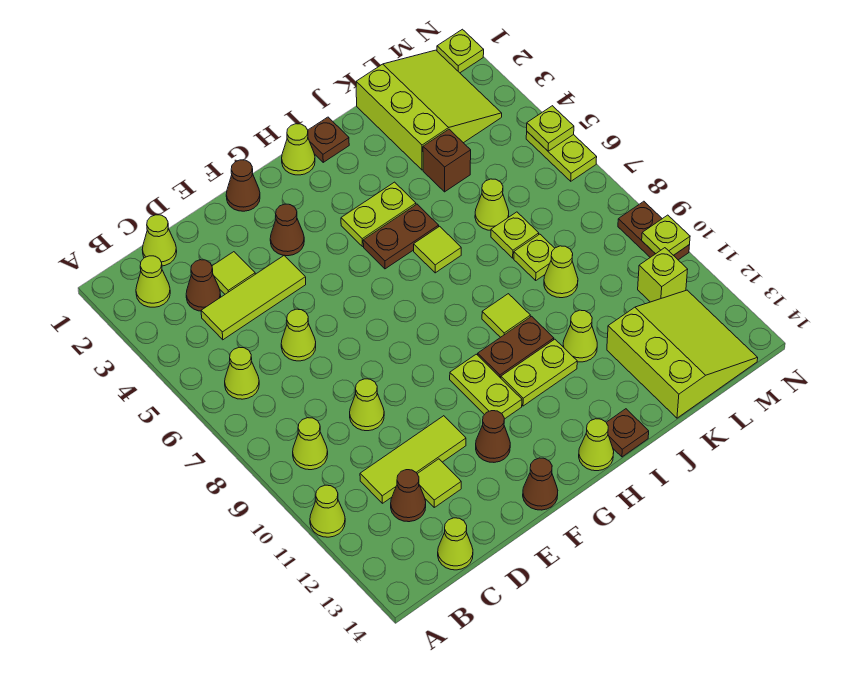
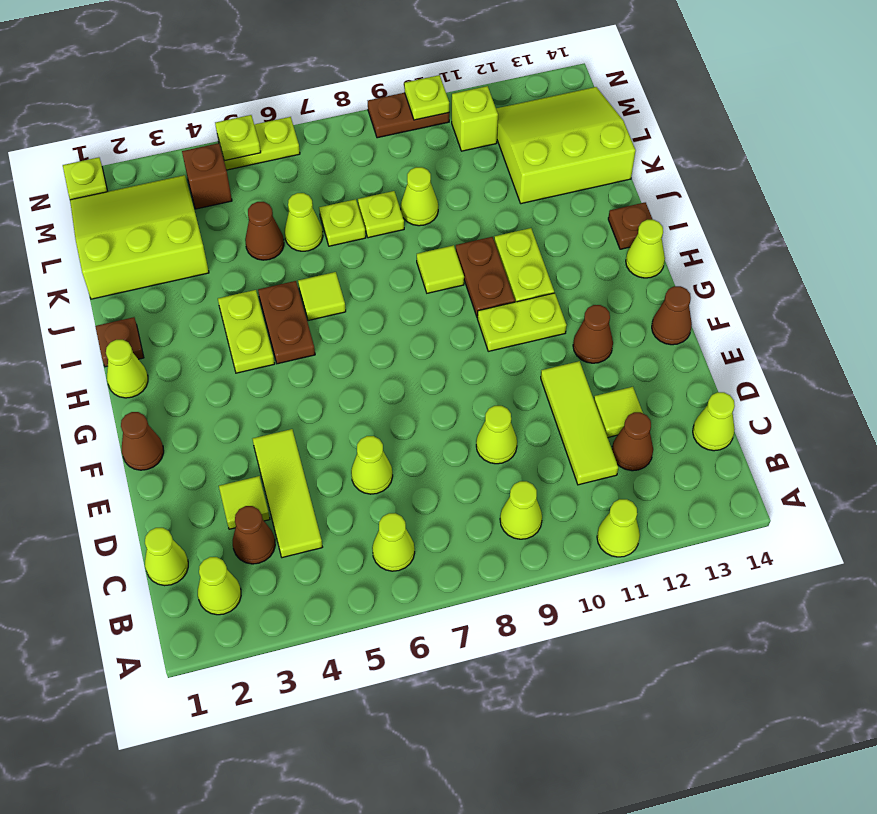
brown 1x1 cone [270,204,304,256] -> brown 1x1 cone moved to [245,202,284,260]
lime 1x1 cone [563,310,597,362] -> none
brown 1x1 brick [423,129,471,192] -> brown 1x1 brick moved to [182,143,232,209]

